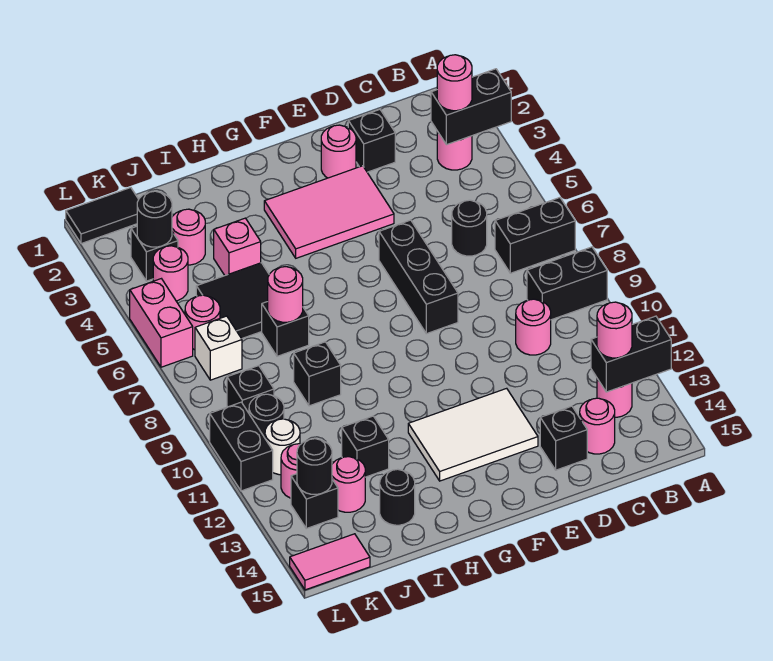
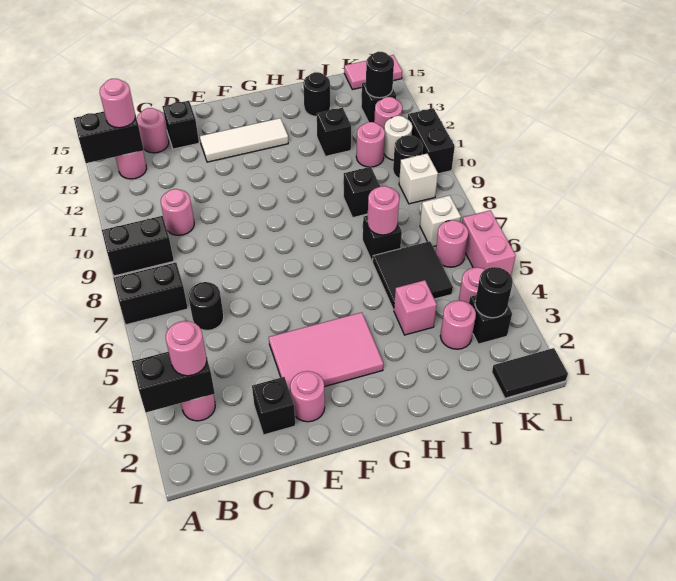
black 1x3 brick [379,220,458,334] -> none
white 2x3 tile [408,388,538,481] -> white 1x3 tile [200,118,288,162]
pink 1x1 round brick [332,457,365,512] -> pink 1x1 round brick moved to [356,122,385,167]
black 1x1 brick [227,366,274,413] -> white 1x1 brick [399,154,438,204]

